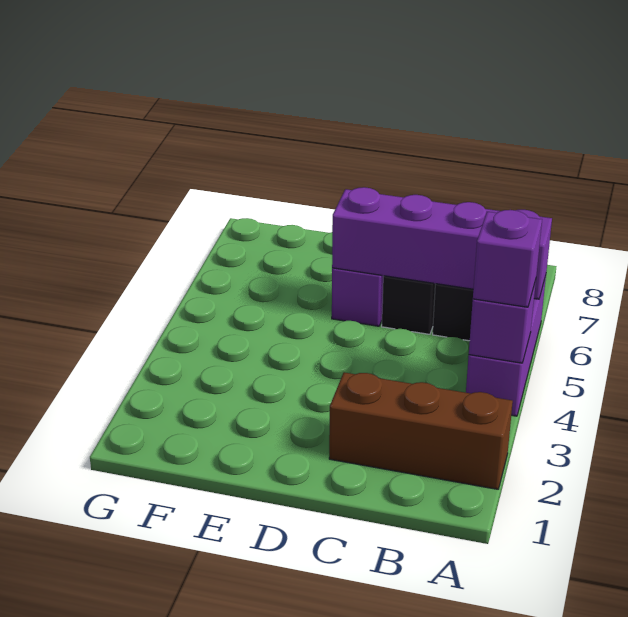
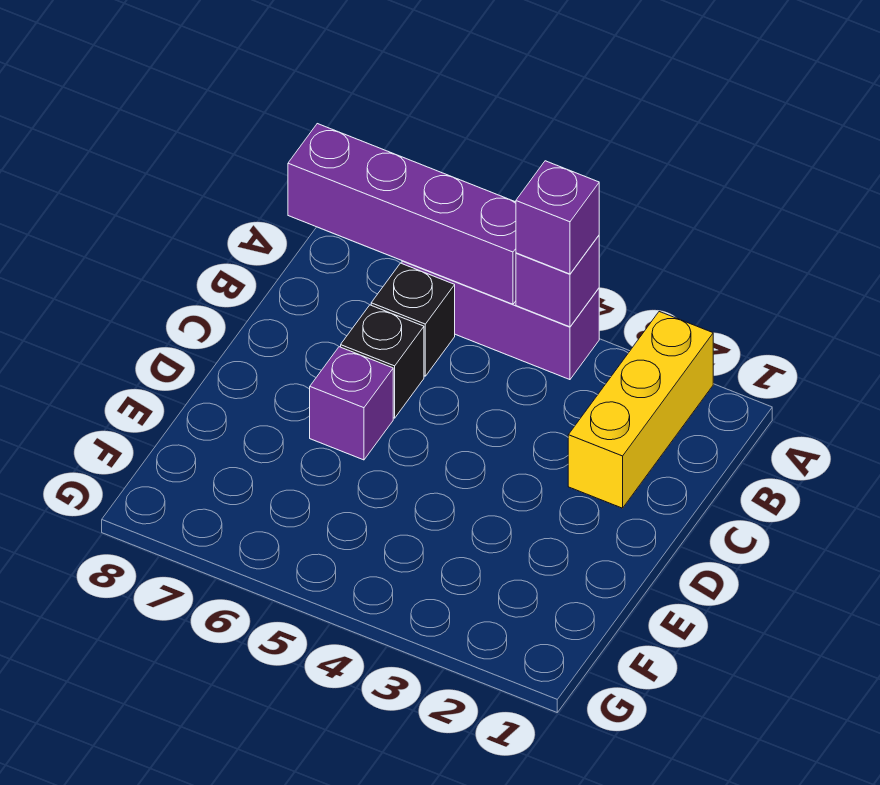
brown 1x3 brick [329,372,513,489] -> yellow 1x3 brick [568,312,713,508]
purple 1x4 brick [332,187,552,299] -> purple 1x4 brick turned to [288,124,516,304]

